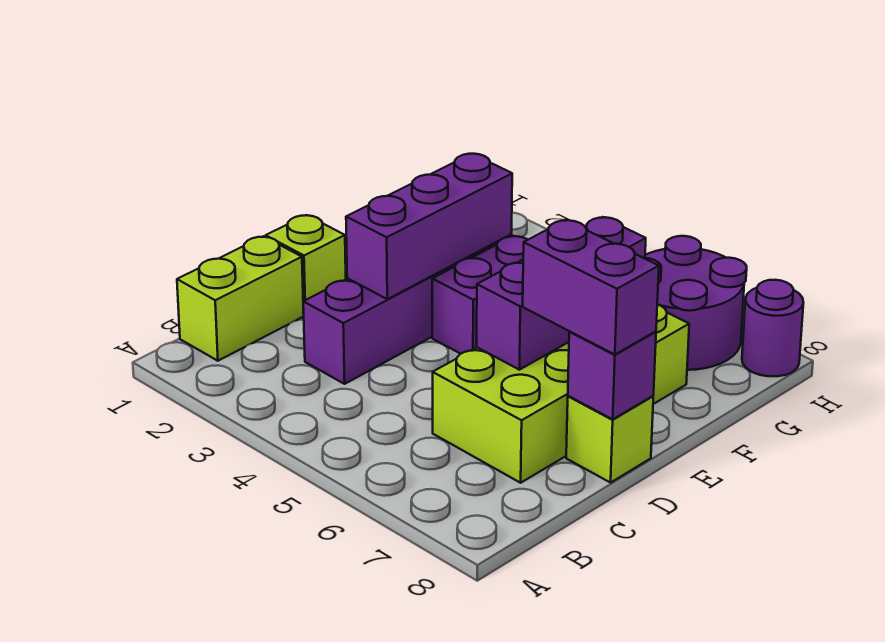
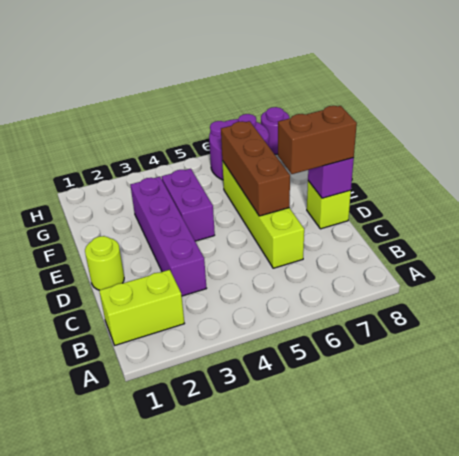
lime 1x2 brick [177,236,304,361] -> lime 1x2 brick turned to [99,270,184,345]
lime 2x4 brick [433,305,689,483] -> lime 1x4 brick [222,161,304,268]
lime 1x1 brick [266,215,346,313] -> lime 1x1 round brick [85,236,124,290]
purple 1x3 brick [346,154,512,299] -> none
purple 1x3 brick [477,217,646,370] -> brown 1x3 brick [221,121,290,216]
purple 1x2 brick [523,220,659,355] -> brown 1x2 brick [278,106,357,174]

